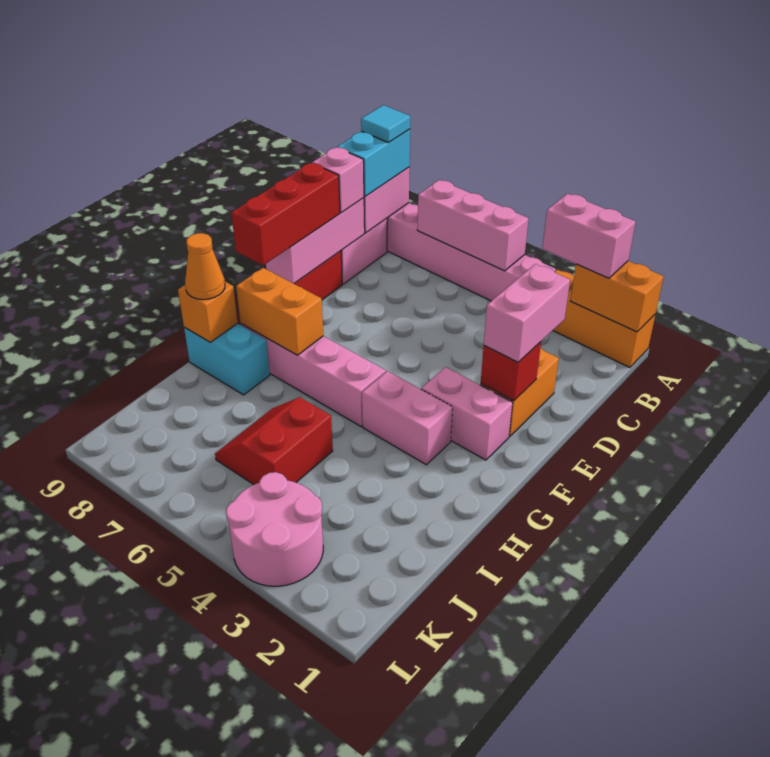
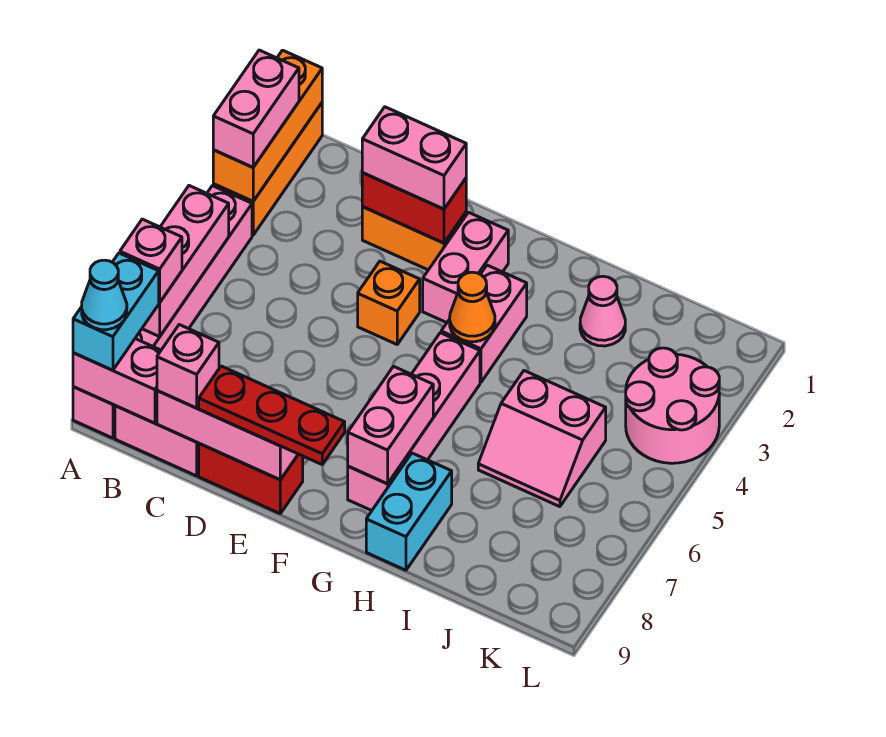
orange 1x2 brick [571,261,664,332] -> orange 1x3 brick [213,50,322,201]
none -> pink 1x1 brick [120,219,182,303]
cyan 1x2 brick [337,129,410,196] -> cyan 1x2 brick turned to [73,253,159,370]
cyan 1x1 tile [361,105,410,143] -> cyan 1x1 cone [82,260,127,330]
red 1x3 brick [231,163,340,265] -> red 1x3 plate [199,366,345,464]
red 1x1 brick [481,342,541,401] -> red 1x2 brick [362,173,466,243]
orange 1x2 brick [236,268,323,355] -> pink 1x2 brick [348,366,433,484]
orange 1x1 brick [178,282,238,342] -> orange 1x1 brick moved to [358,261,420,344]
orange 1x1 cone [185,233,225,300] -> orange 1x1 cone moved to [450,272,495,342]
none -> pink 1x1 cone [580,276,625,346]
red 2x2 slope [215,397,333,485] -> pink 2x2 slope [478,371,606,507]

